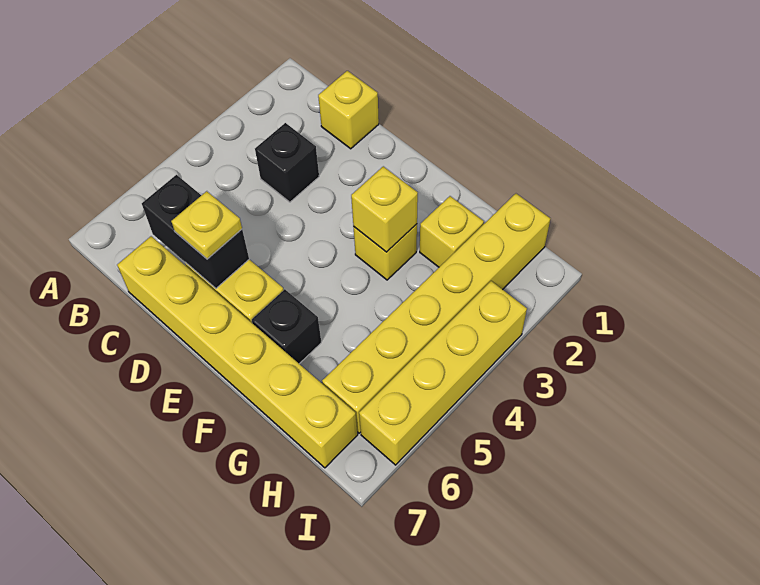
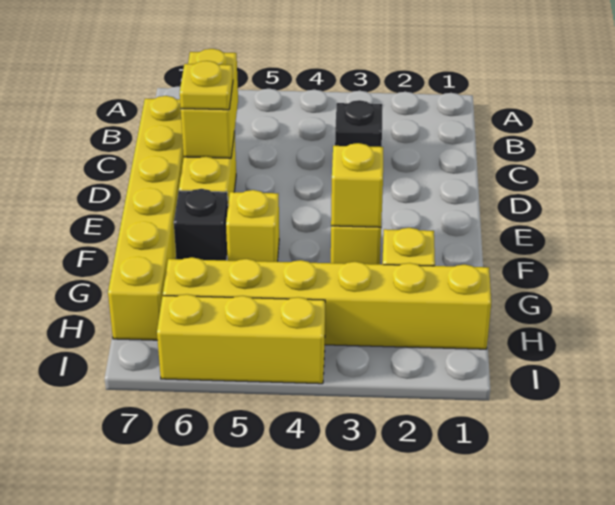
yellow 1x1 brick [318,71,379,149] -> yellow 1x1 brick moved to [226,190,279,262]
black 1x2 brick [142,175,249,288] -> yellow 1x2 brick [181,49,238,158]
yellow 1x4 brick [359,281,527,465] -> yellow 1x3 brick [157,294,325,384]

